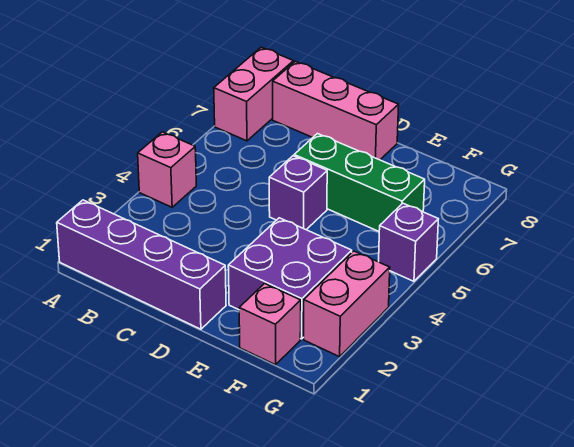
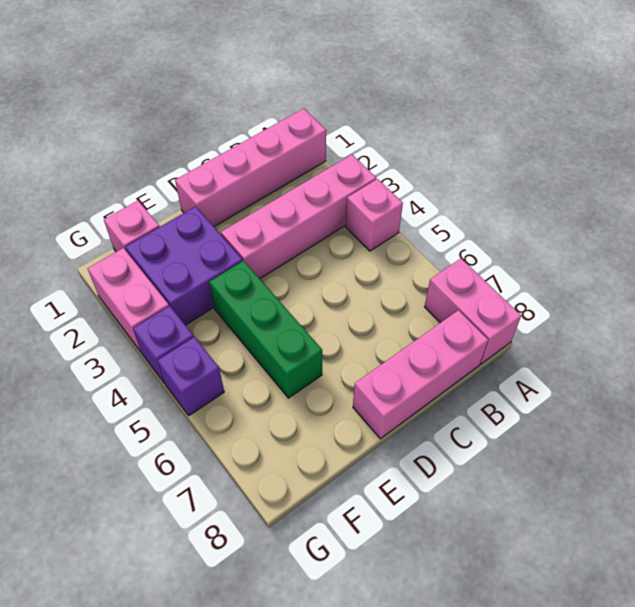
purple 1x4 brick [57,200,226,329] -> pink 1x4 brick [175,109,326,226]
none -> pink 1x4 brick [221,155,376,278]
purple 1x1 brick [269,156,327,230] -> purple 1x1 brick moved to [133,306,194,383]
green 1x3 brick [294,134,425,231] -> green 1x3 brick turned to [209,261,322,398]

